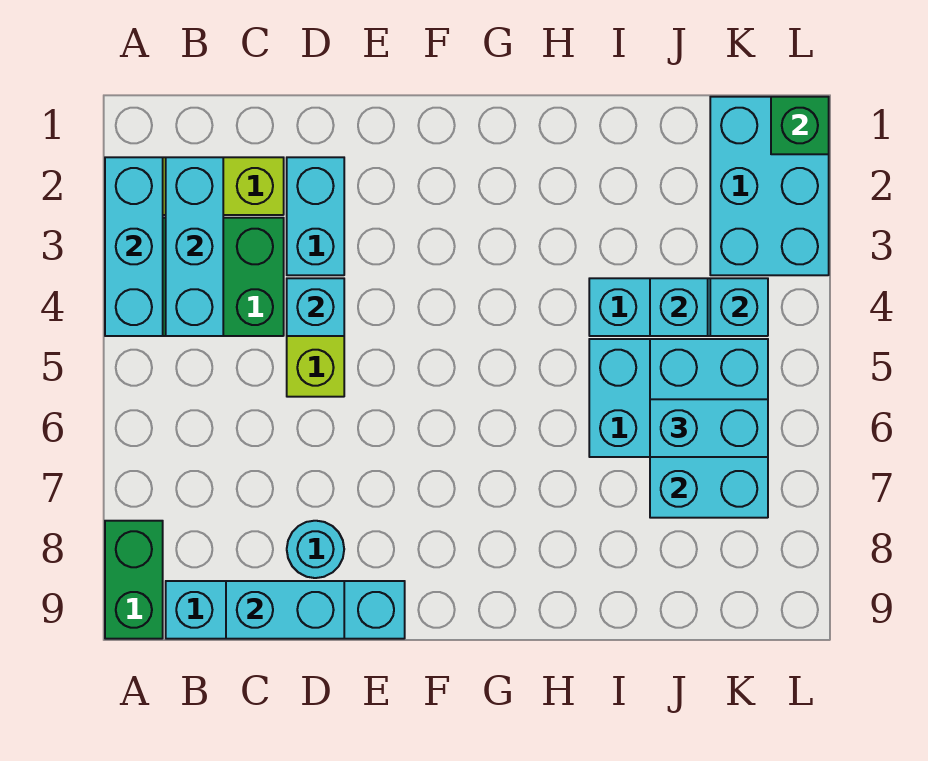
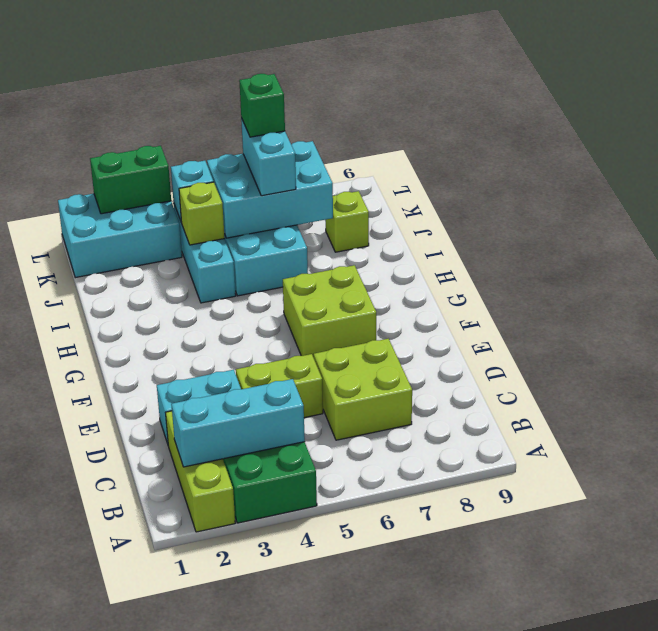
cyan 1x3 brick [105,157,163,336] -> none
green 1x2 brick [105,521,163,639] -> green 1x2 brick moved to [90,146,171,214]
cyan 1x4 brick [166,581,405,639] -> none
none -> lime 2x2 brick [314,339,412,440]
cyan 1x2 brick [226,581,344,639] -> none
cyan 1x1 brick [287,278,344,336] -> none
cyan 1x1 round brick [287,521,344,578] -> none
none -> lime 2x2 brick [283,265,376,358]
cyan 1x1 brick [650,278,708,336] -> lime 1x1 brick [179,182,225,245]
none -> lime 1x1 brick [326,191,369,252]
green 1x1 brick [771,97,829,154] -> green 1x1 brick moved to [239,74,285,137]

